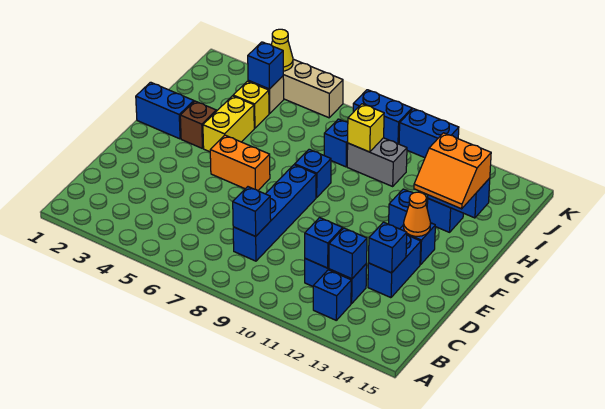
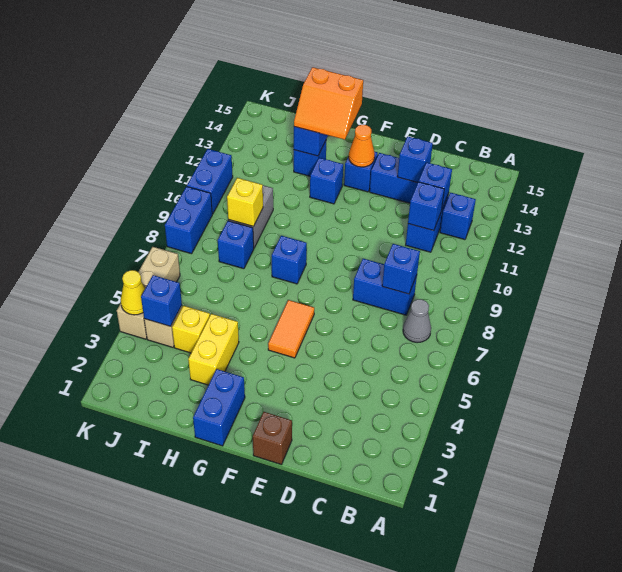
none -> grey 1x1 cone [403,299,431,343]
blue 1x4 brick [233,165,316,261] -> blue 1x2 brick [353,259,417,315]
orange 1x2 brick [210,135,270,191] -> orange 1x2 tile [268,300,314,358]
brown 1x1 brick [180,101,216,148] -> brown 1x1 brick moved to [253,412,292,465]
yellow 1x2 brick [203,96,254,152] -> yellow 1x2 brick turned to [188,314,239,385]
orange 2x2 slope [414,133,491,209] -> orange 2x2 slope turned to [294,67,363,140]

